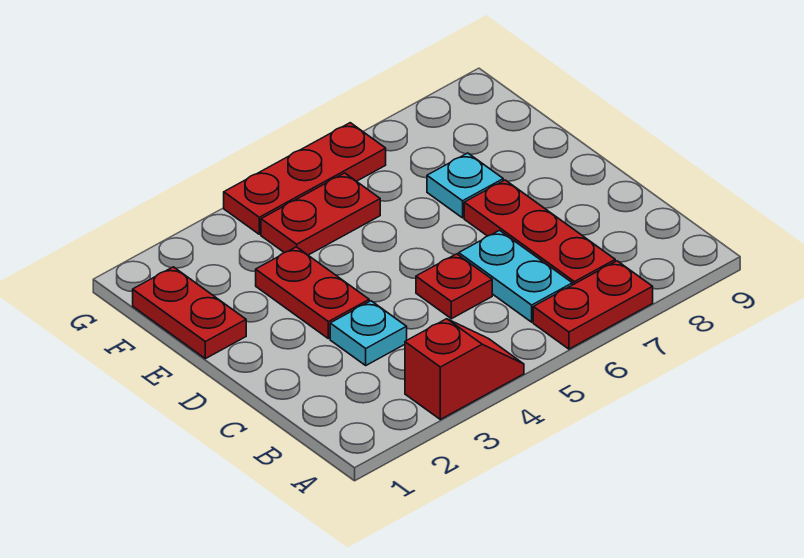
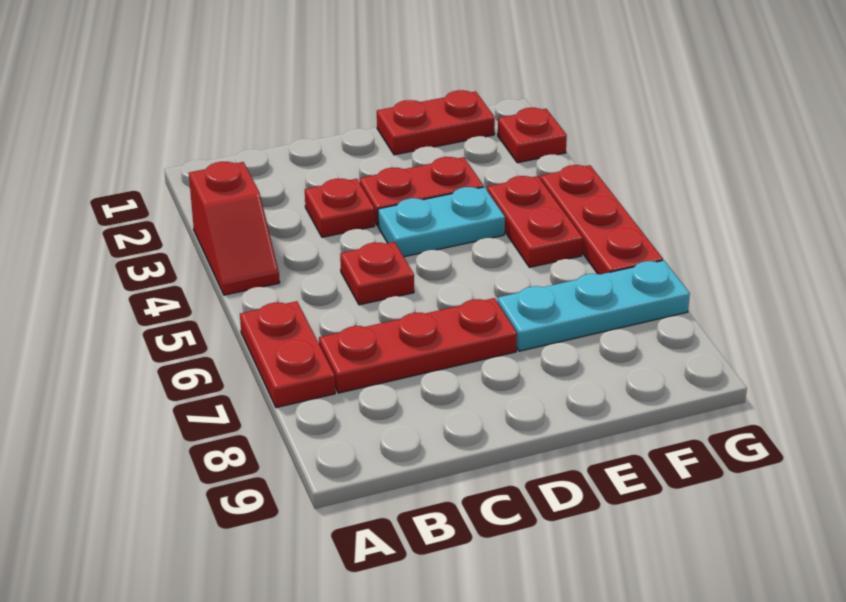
cyan 1x2 plate [459,230,572,322] -> cyan 1x2 plate moved to [378,187,505,257]
cyan 1x1 plate [330,301,407,365] -> red 1x1 plate [305,179,375,237]
cyan 1x1 plate [427,153,503,218] -> cyan 1x3 plate [497,260,690,351]
none -> red 1x1 plate [498,108,567,163]

